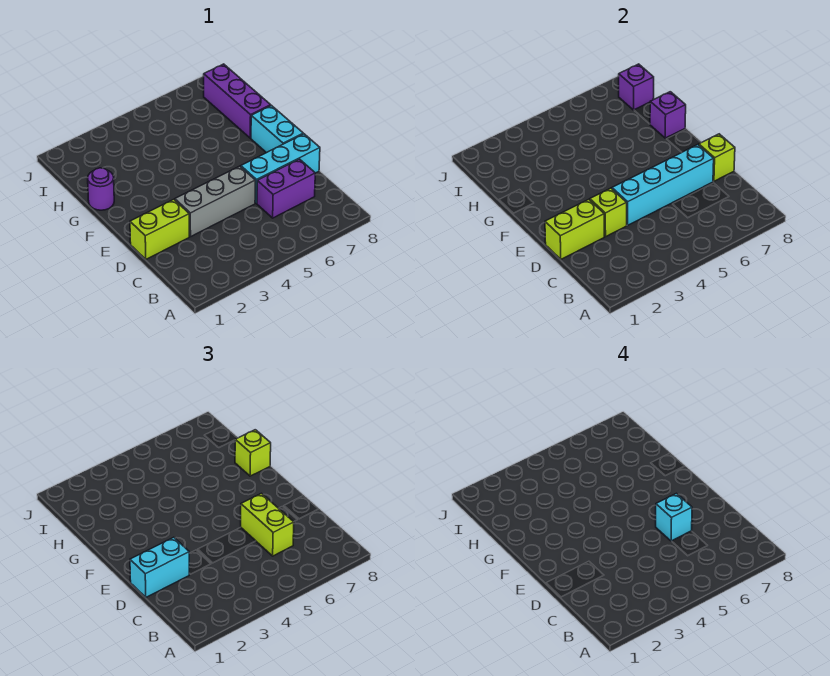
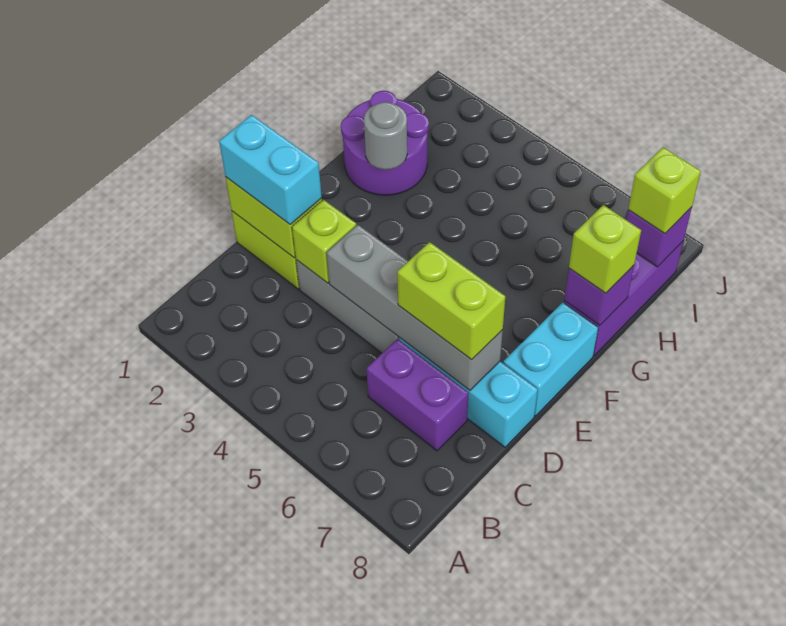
lime 1x2 brick [241,493,294,556] -> lime 1x2 brick turned to [397,242,505,360]
cyan 1x4 brick [612,145,714,225] -> grey 1x4 brick [327,225,503,390]
cyan 1x1 brick [656,493,692,541] -> none
lime 1x1 brick [699,134,735,181] -> lime 1x1 brick moved to [628,147,701,233]
purple 1x1 round brick [88,168,114,210] -> purple 2x2 round brick [341,91,429,195]
none -> grey 1x1 round brick [364,102,407,170]

